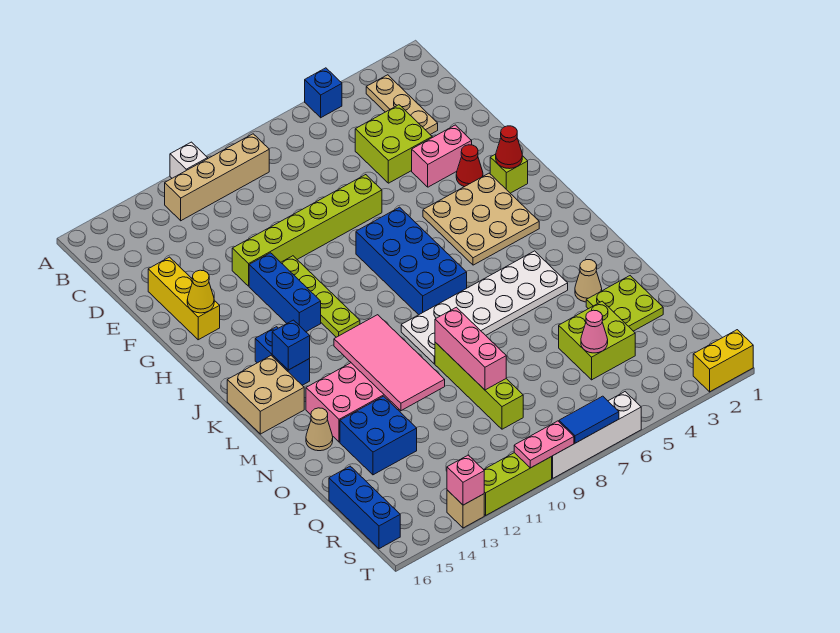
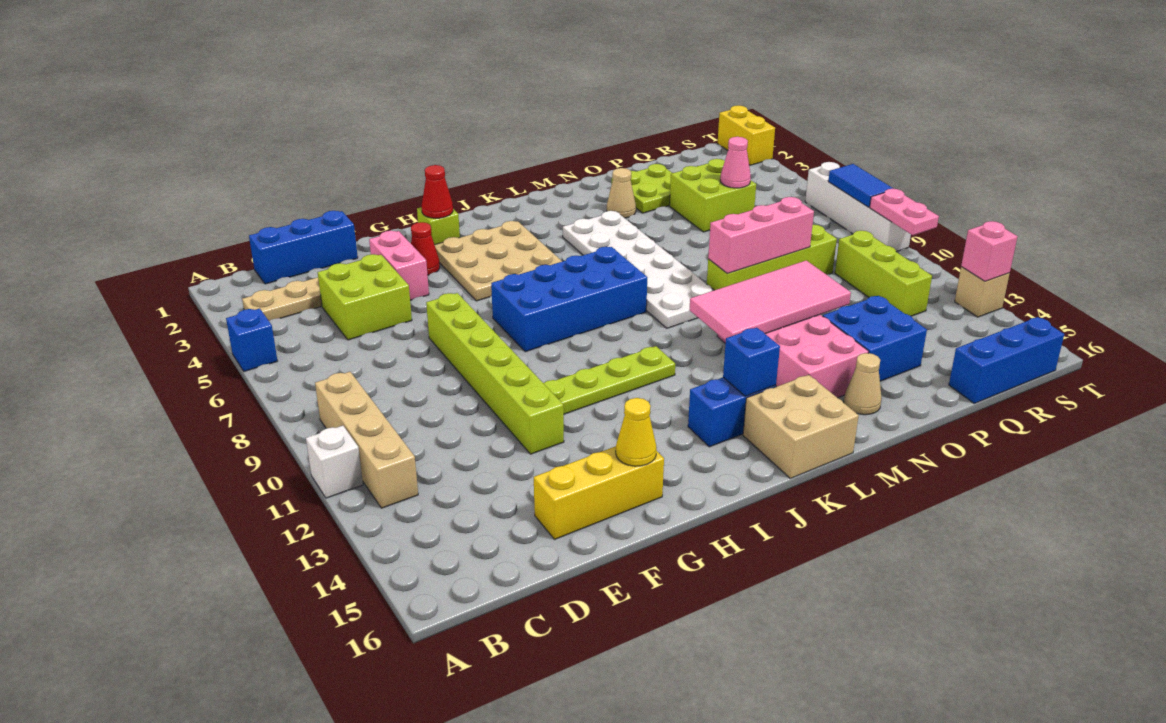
blue 1x3 brick [249,253,321,332] -> blue 1x3 brick moved to [249,211,358,284]
lime 1x3 brick [484,453,552,515] -> lime 1x3 brick moved to [835,231,932,316]

